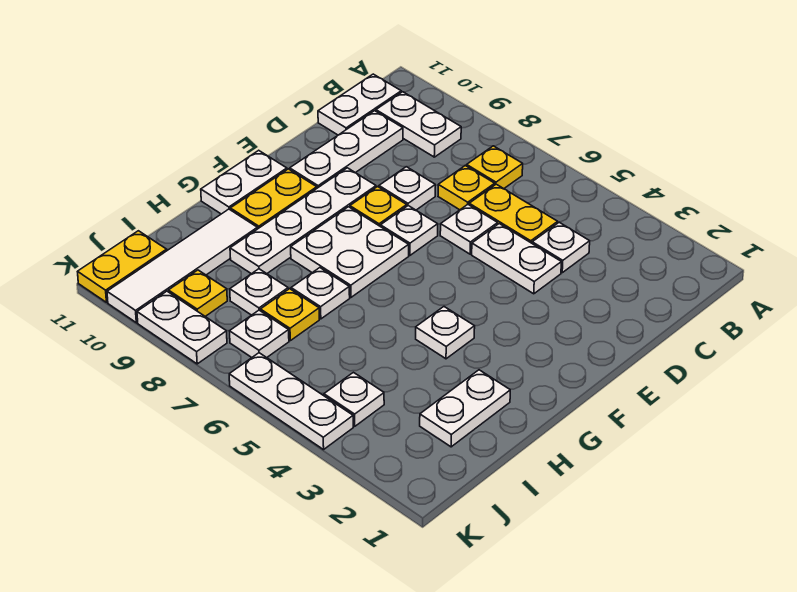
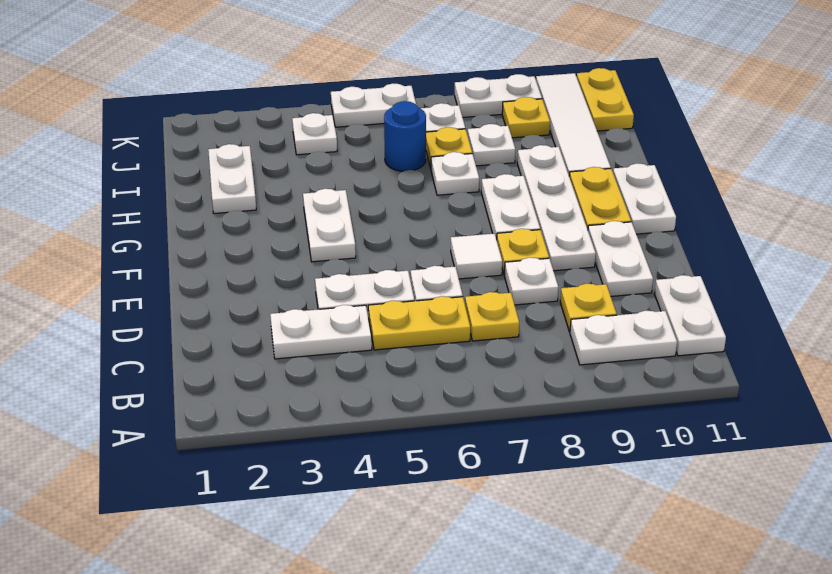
yellow 1x1 plate [467,146,523,189] -> yellow 1x1 plate moved to [560,284,617,332]
white 1x1 plate [532,222,590,273] -> white 1x2 plate [270,305,372,359]
white 1x3 plate [290,111,403,188] -> white 1x2 plate [588,221,653,296]
white 1x1 plate [381,206,438,255] -> white 1x1 tile [451,234,502,279]
white 2x2 plate [291,207,409,297] -> white 1x2 plate [481,174,540,240]
white 1x1 plate [416,307,475,359] -> white 1x2 plate [303,189,356,262]
none -> blue 1x1 round brick [384,101,426,171]
white 1x3 plate [229,353,353,450] -> white 1x2 plate [331,84,416,127]

